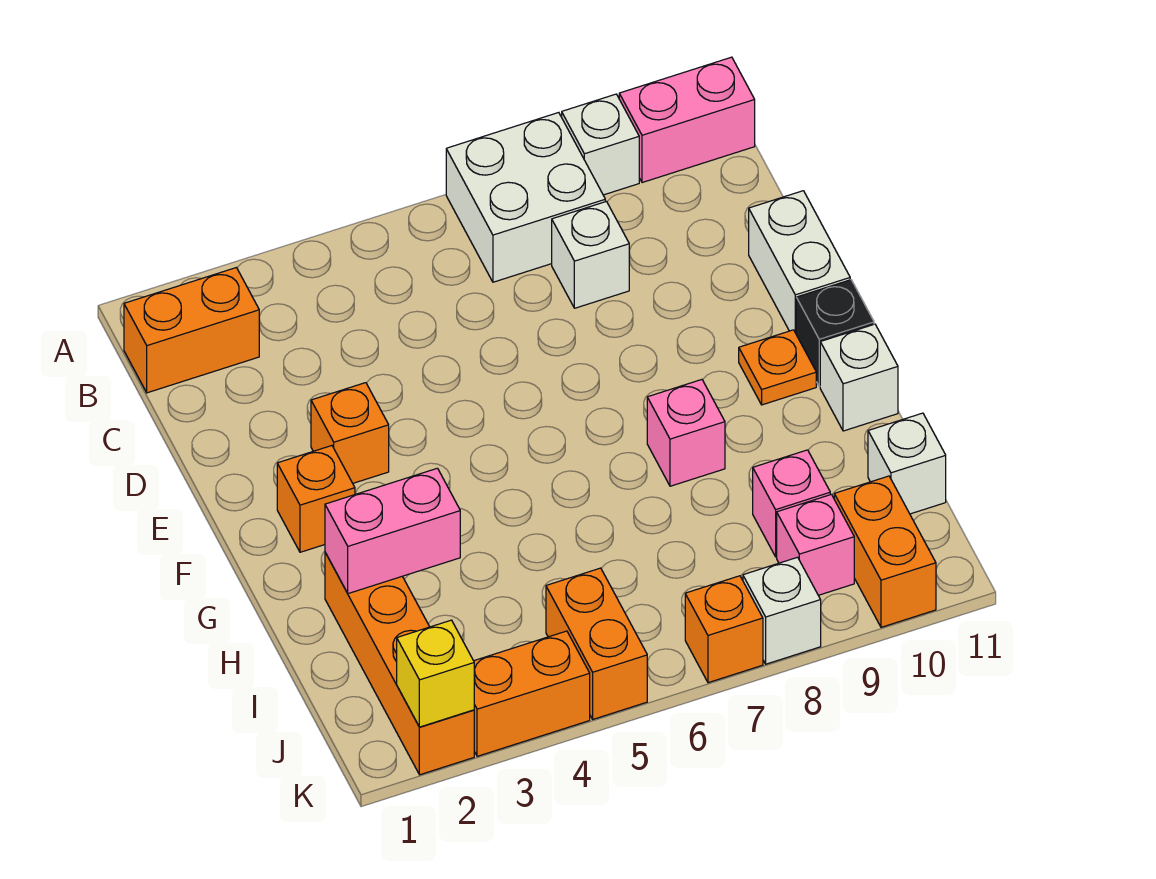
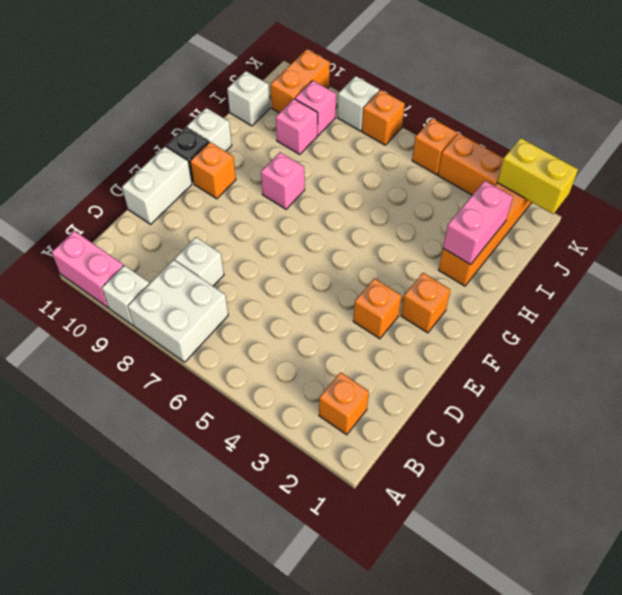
orange 1x2 brick [124,268,259,393] -> orange 1x1 brick [319,372,369,435]
orange 1x1 plate [739,330,816,405] -> orange 1x1 brick [190,142,236,199]
pink 1x2 brick [325,468,460,594] -> pink 1x2 brick turned to [443,181,513,265]
orange 1x2 brick [546,568,647,719] -> orange 1x1 brick [412,118,457,175]
yellow 1x1 brick [397,620,474,727] -> yellow 1x2 brick [497,138,578,214]

